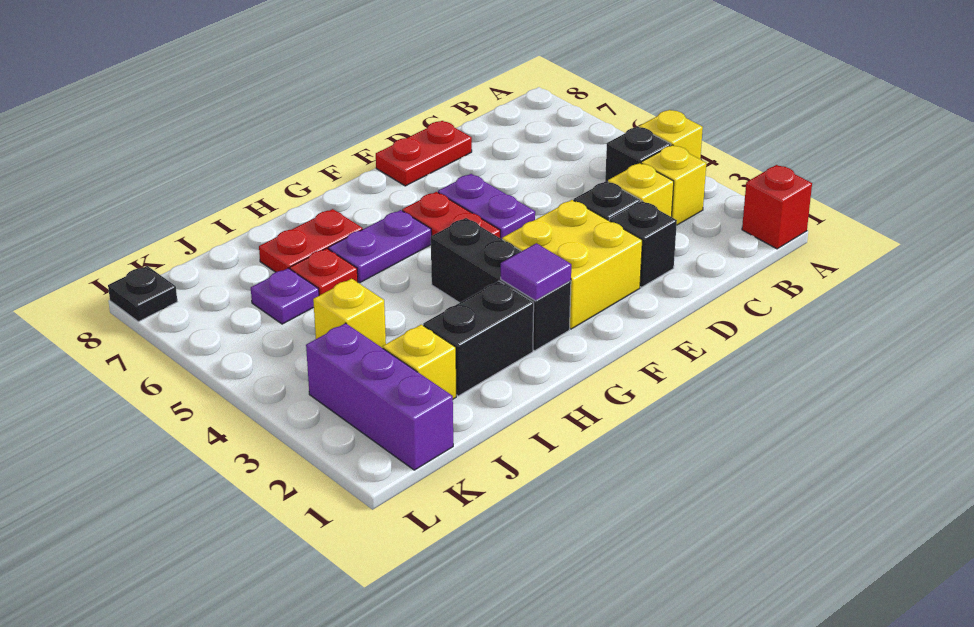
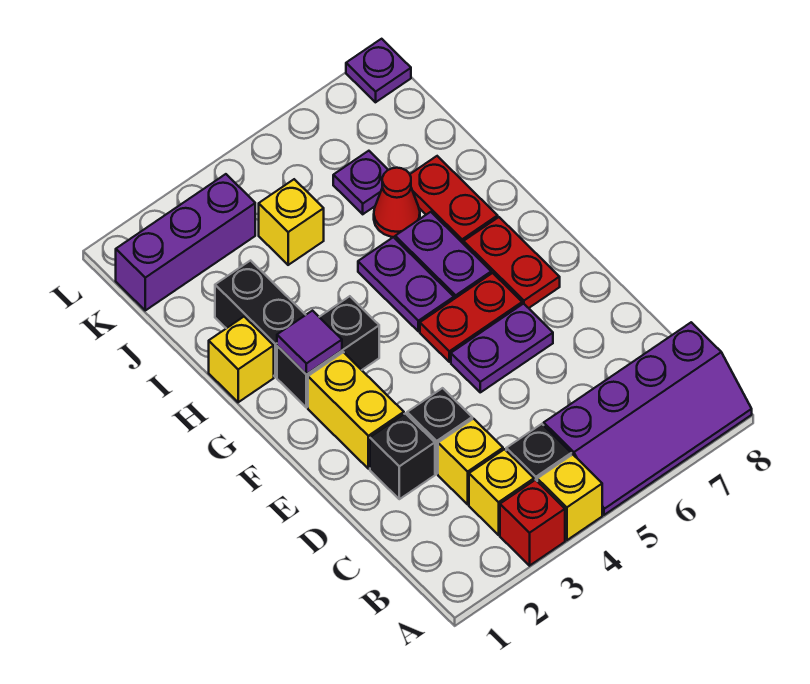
red 1x1 brick [742,165,812,249] -> red 1x1 brick moved to [500,480,565,566]
none -> purple 2x4 slope [544,322,752,515]
red 1x2 plate [376,121,472,186] -> red 1x2 plate moved to [464,217,560,308]
yellow 2x2 brick [502,200,642,329] -> yellow 1x2 brick [308,352,404,469]
black 1x3 brick [431,218,571,351] -> black 1x2 brick [277,296,379,408]
none -> purple 1x2 plate [358,237,454,331]
red 1x1 plate [290,248,358,296] -> red 1x1 cone [374,168,420,237]
yellow 1x1 brick [383,325,456,399] -> yellow 1x1 brick moved to [209,317,274,402]
black 1x1 plate [108,266,177,322] -> purple 1x1 plate [346,39,411,102]

